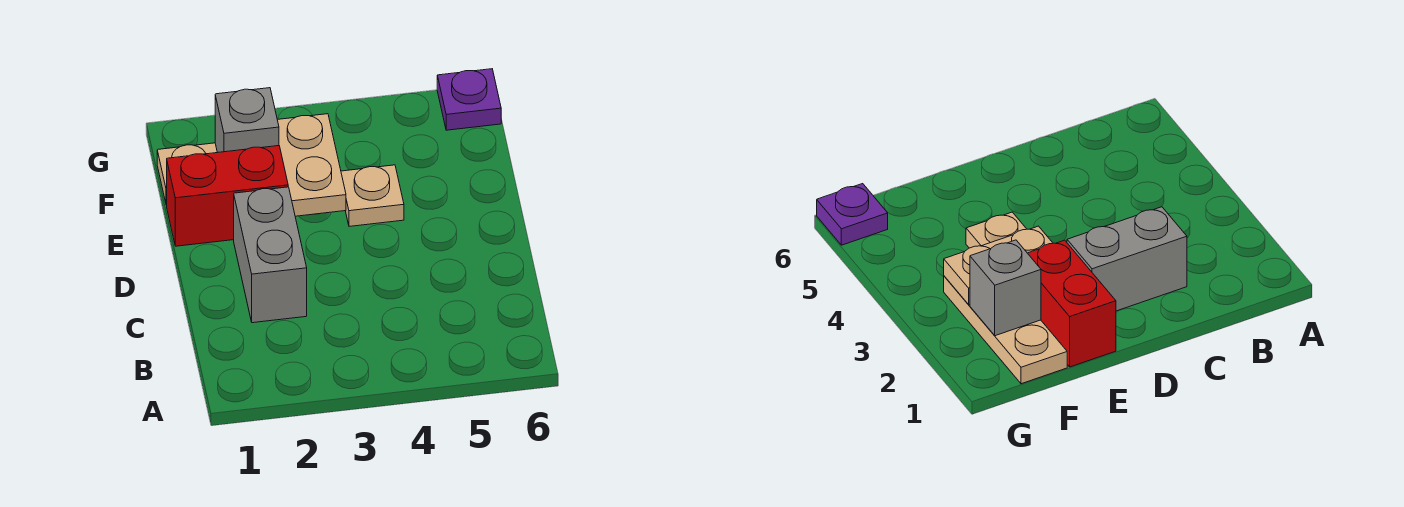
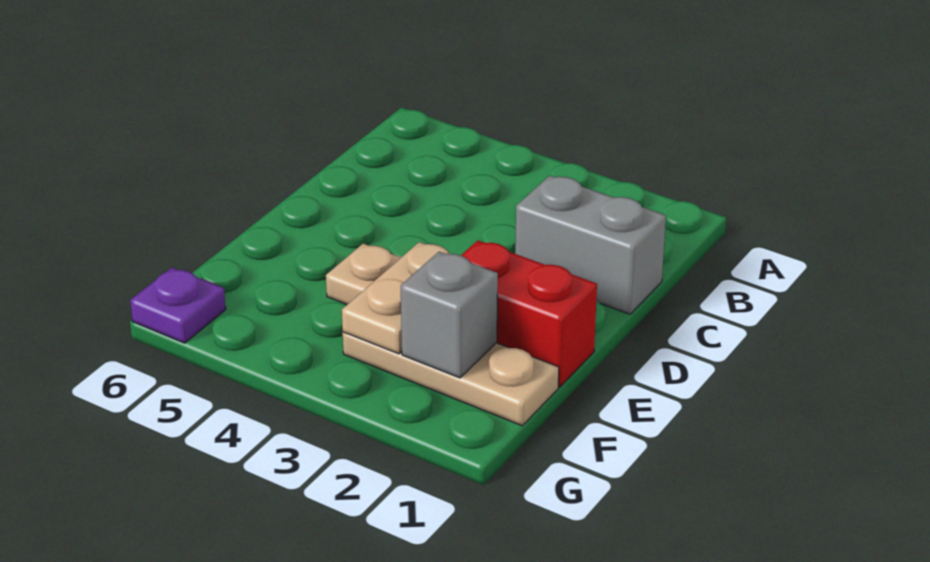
grey 1x2 brick [234,187,307,323] -> grey 1x2 brick turned to [515,176,666,314]

